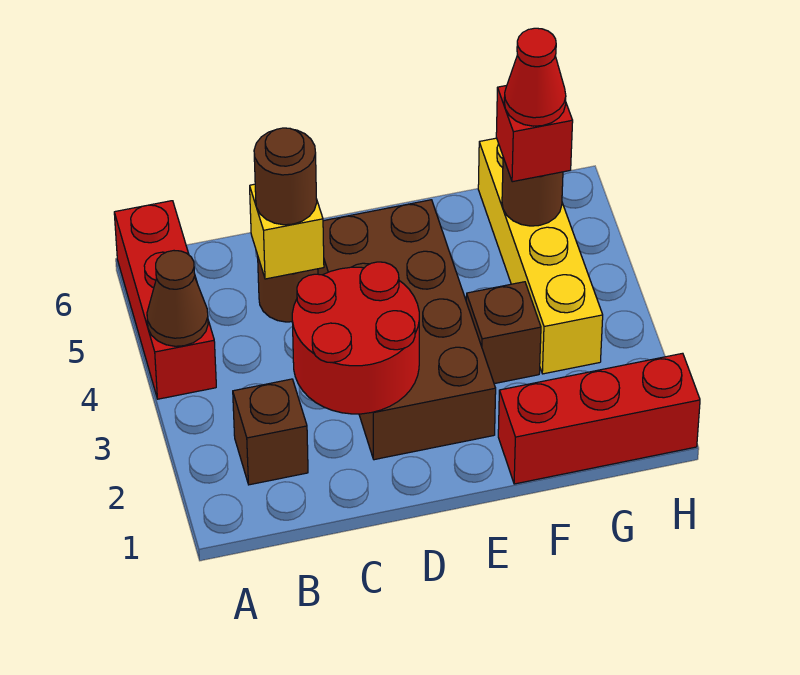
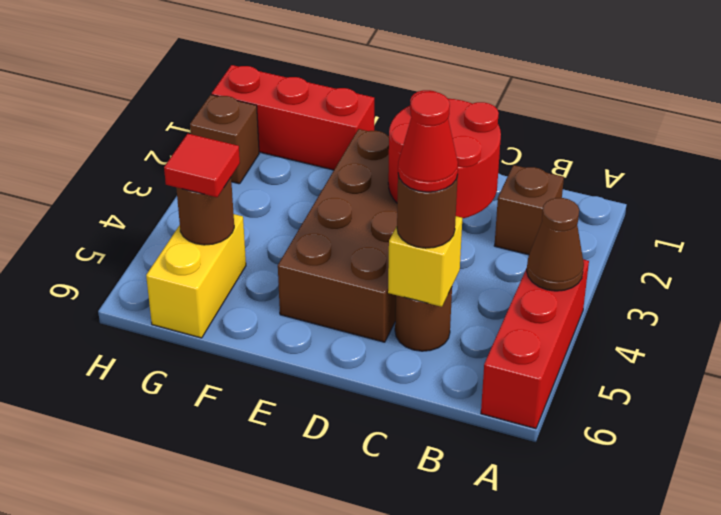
brown 1x1 brick [466,282,541,384] -> brown 1x1 brick moved to [190,95,259,184]
yellow 1x4 brick [478,138,603,374] -> yellow 1x2 brick [146,214,246,338]
red 1x1 brick [496,86,573,182] -> red 1x1 tile [164,134,240,197]
red 1x1 cone [504,28,566,126] -> red 1x1 cone moved to [398,91,458,192]

